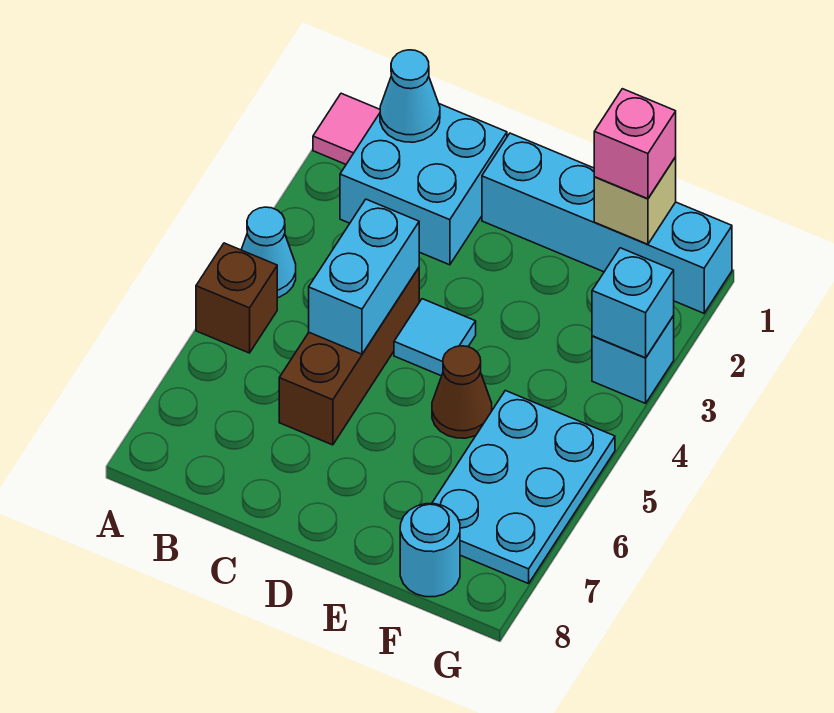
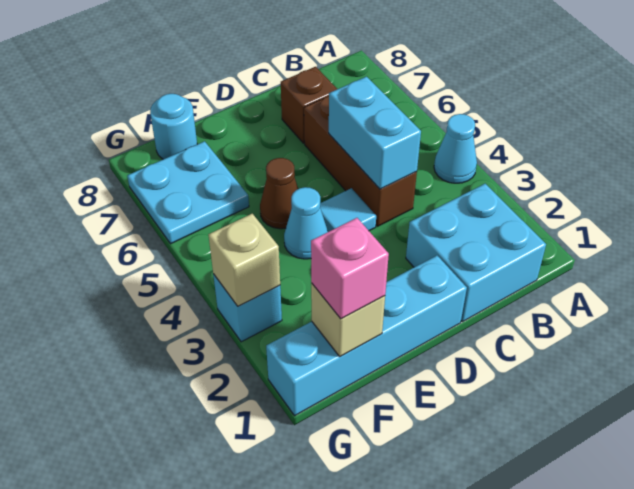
pink 1x1 tile [313,93,380,164] -> none
brown 1x1 brick [196,243,277,353] -> brown 1x1 brick moved to [281,67,337,143]
cyan 1x1 cone [380,50,440,142] -> cyan 1x1 cone moved to [284,187,328,259]
cyan 2x3 plate [432,391,615,584] -> cyan 2x2 plate [127,141,249,244]
cyan 1x1 brick [592,248,674,358] -> tan 1x1 brick [209,214,280,306]

